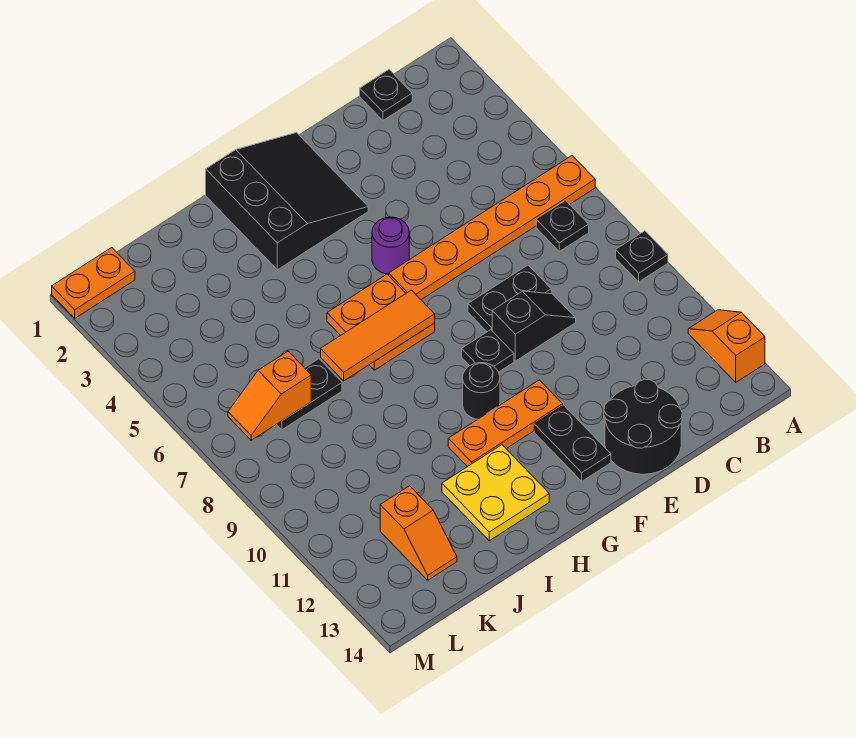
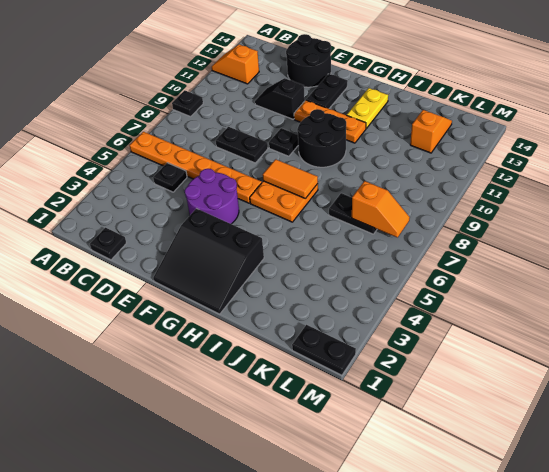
orange 1x2 slope [688,310,765,382] -> orange 1x2 slope turned to [212,45,259,84]
black 1x1 plate [536,200,589,251] -> black 1x1 plate moved to [153,163,187,192]
black 1x2 slope [492,291,576,361] -> black 1x2 slope moved to [255,78,305,119]
black 3x3 slope [206,133,368,270] -> black 3x3 slope turned to [153,208,264,314]
purple 1x1 round brick [372,217,409,274] -> purple 2x2 round brick [185,169,239,224]
orange 1x3 tile [321,290,435,381] -> orange 1x2 tile [263,159,318,199]
black 1x1 round brick [463,363,500,419] -> black 2x2 round brick [297,109,346,167]
yellow 2x2 plate [442,445,549,541] -> yellow 1x2 plate [347,88,388,128]
orange 1x2 plate [52,248,135,318] -> black 1x2 plate [292,325,356,375]

